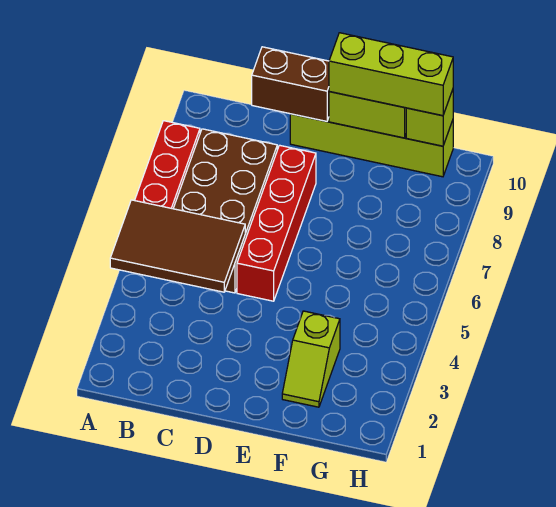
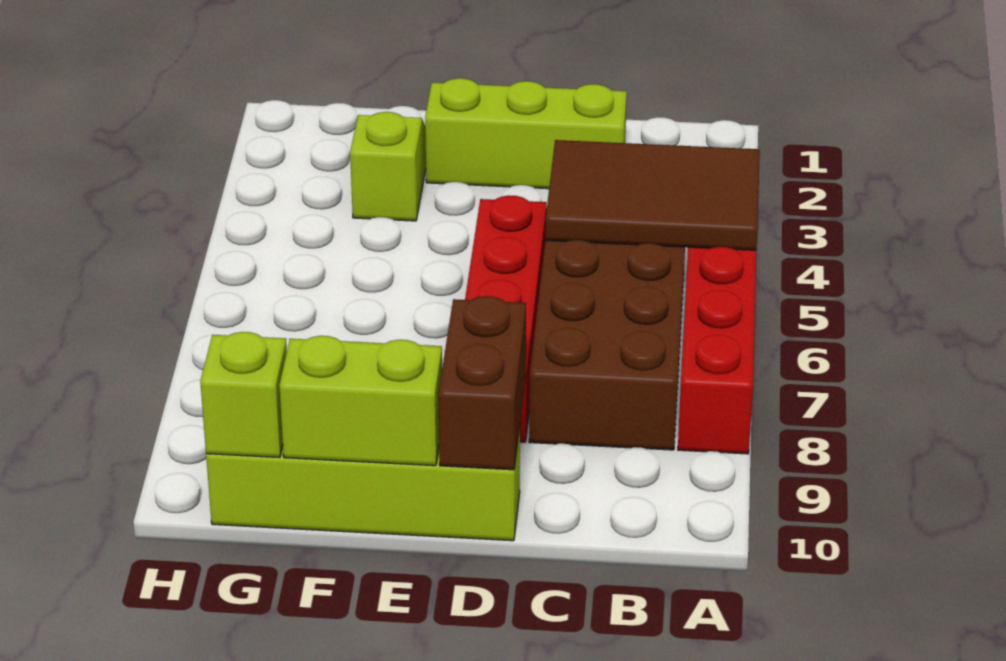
brown 1x2 brick [252,47,329,121] -> brown 1x2 brick turned to [438,296,526,470]
lime 1x3 brick [329,33,453,116] -> lime 1x3 brick moved to [425,78,627,189]

